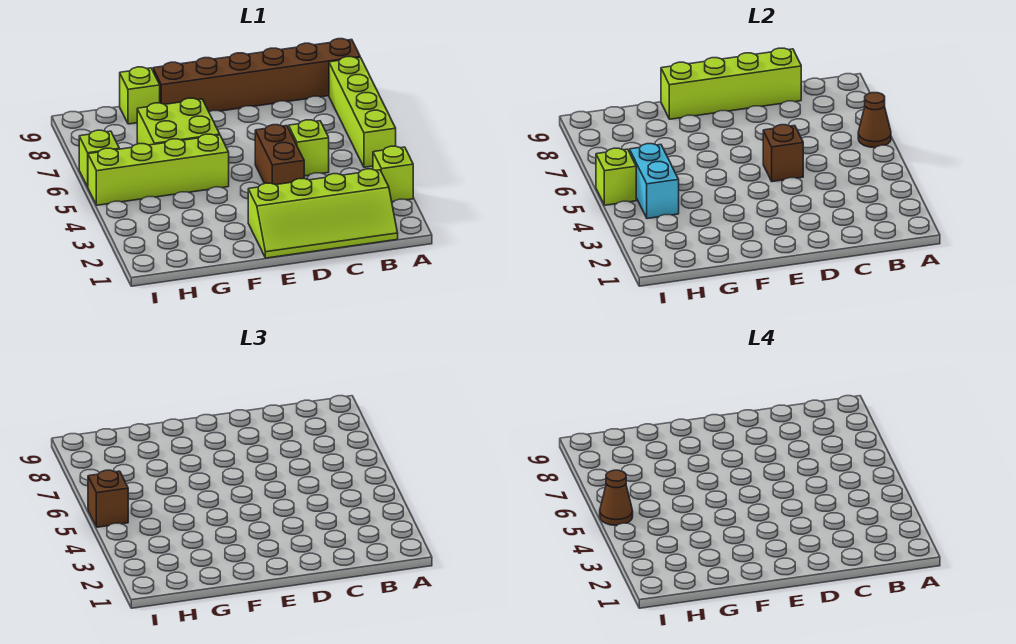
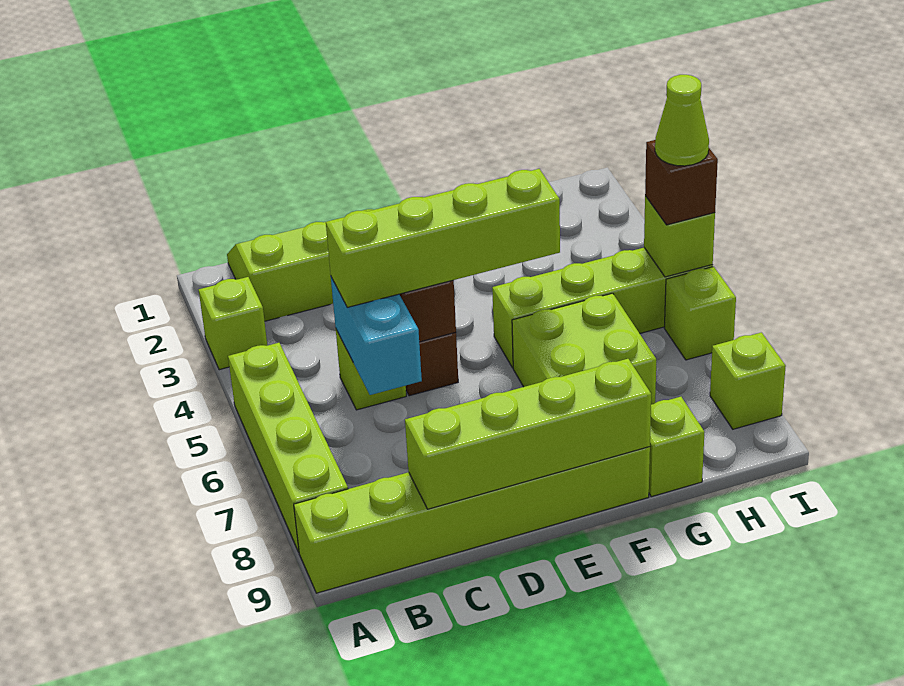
brown 1x1 cone [858,93,891,148] -> none
brown 1x6 brick [153,39,360,112] -> lime 1x6 brick [294,447,650,593]
none -> lime 1x4 brick [326,169,560,307]
cyan 1x2 brick [629,144,679,219] -> cyan 1x2 brick moved to [331,277,422,395]
brown 1x1 cone [600,470,633,525] -> lime 1x1 cone [655,75,709,166]
none -> lime 1x1 brick [710,332,786,429]

